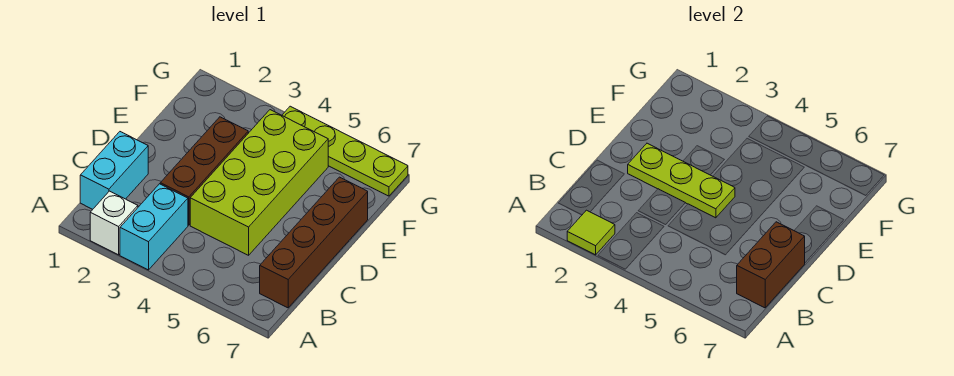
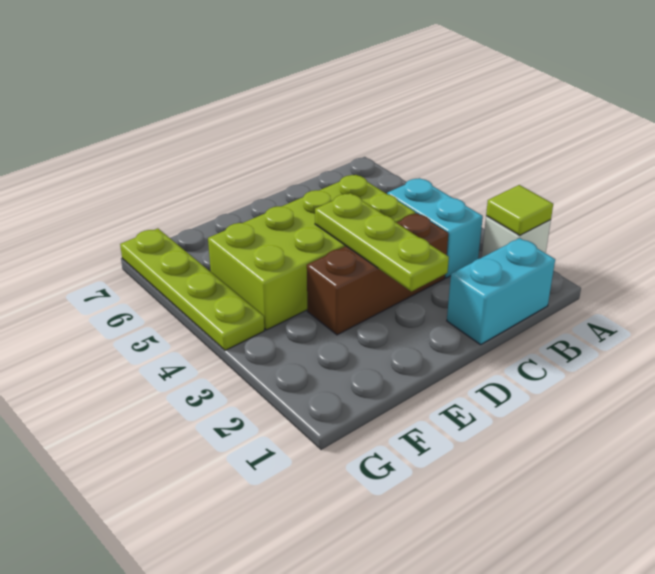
cyan 1x2 brick [120,184,188,270] -> cyan 1x2 brick turned to [387,178,483,278]
brown 1x4 brick [260,177,368,308] -> none
brown 1x2 brick [737,222,805,308] -> none

